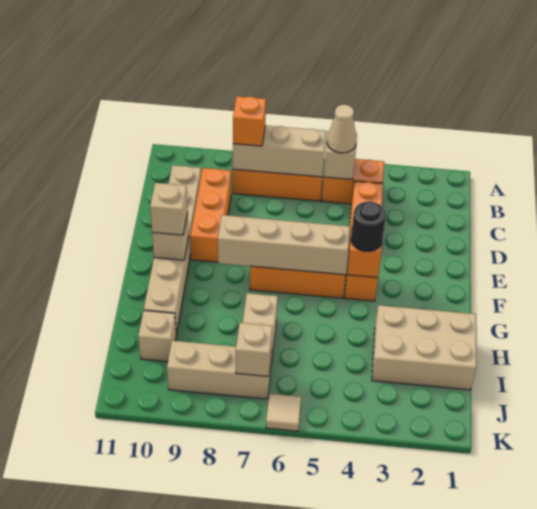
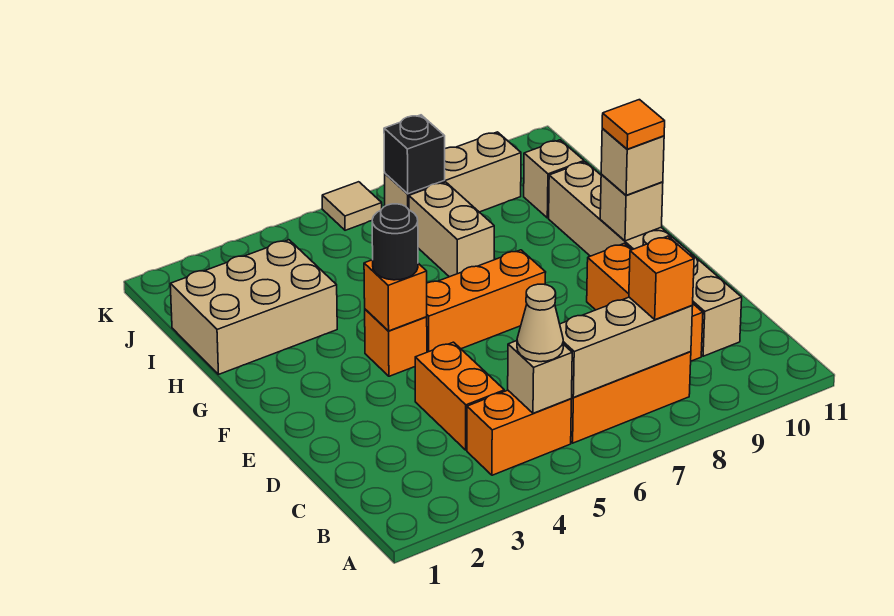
tan 1x4 brick [218,215,350,275] -> none
none -> orange 1x1 tile [602,100,665,149]
tan 1x1 brick [236,323,273,376] -> black 1x1 brick [384,115,445,194]

